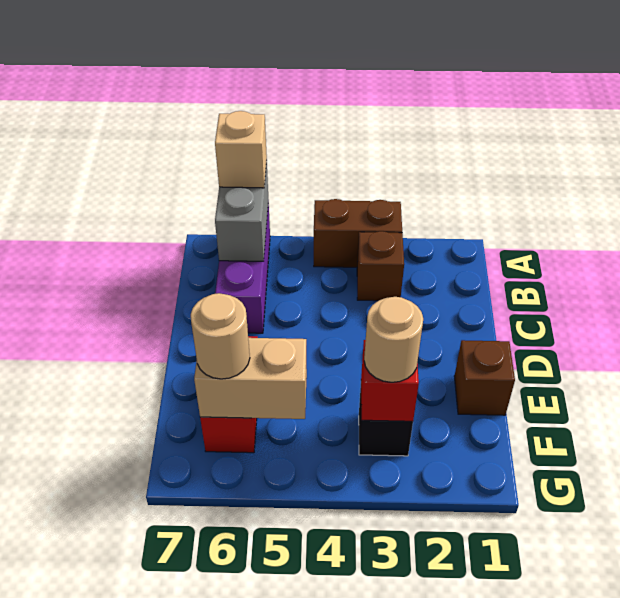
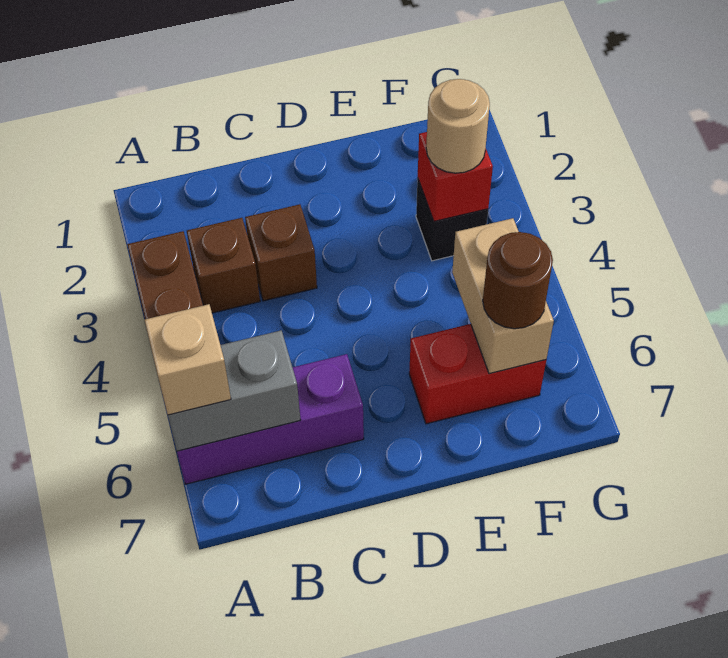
brown 1x1 brick [454,340,515,415] -> brown 1x1 brick moved to [245,204,317,301]
tan 1x1 round brick [191,293,250,379] -> brown 1x1 round brick [483,232,553,329]

